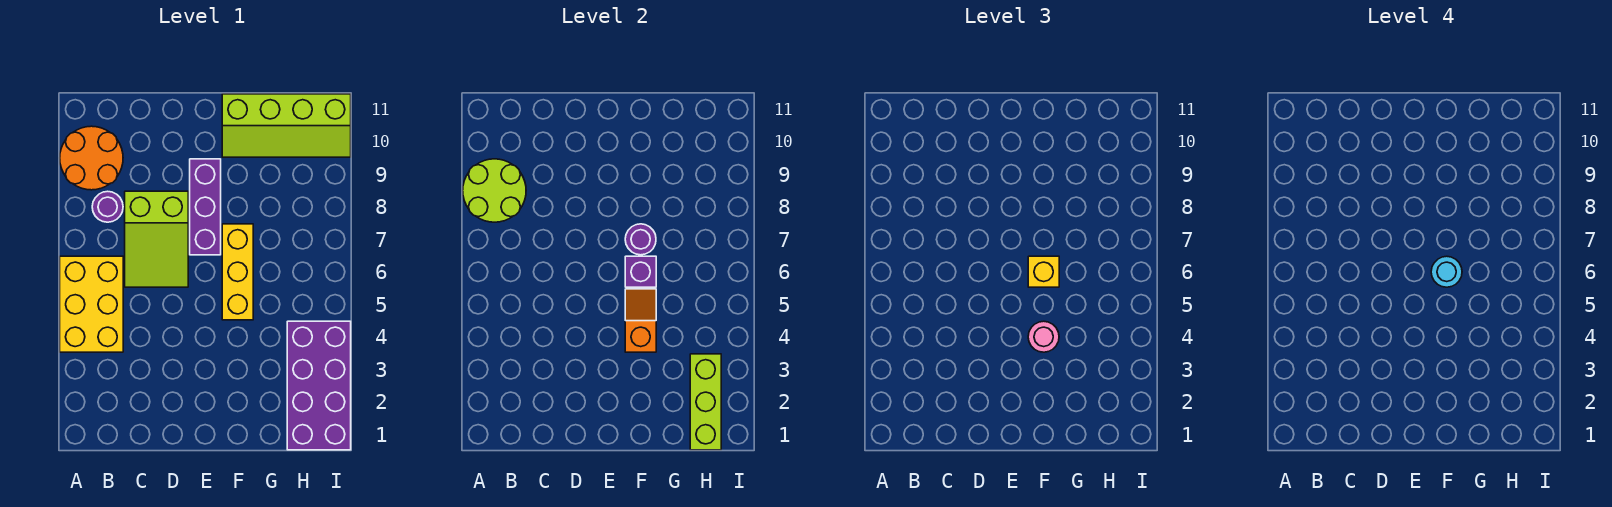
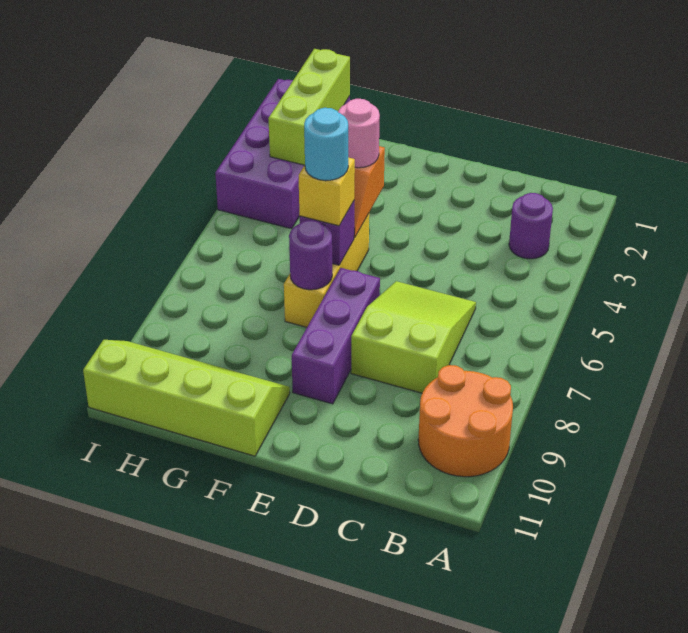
yellow 2x3 brick [60,256,123,352] -> none
lime 2x2 round brick [463,159,526,222] -> none
purple 1x1 round brick [92,191,123,222] -> purple 1x1 round brick moved to [509,193,553,259]

